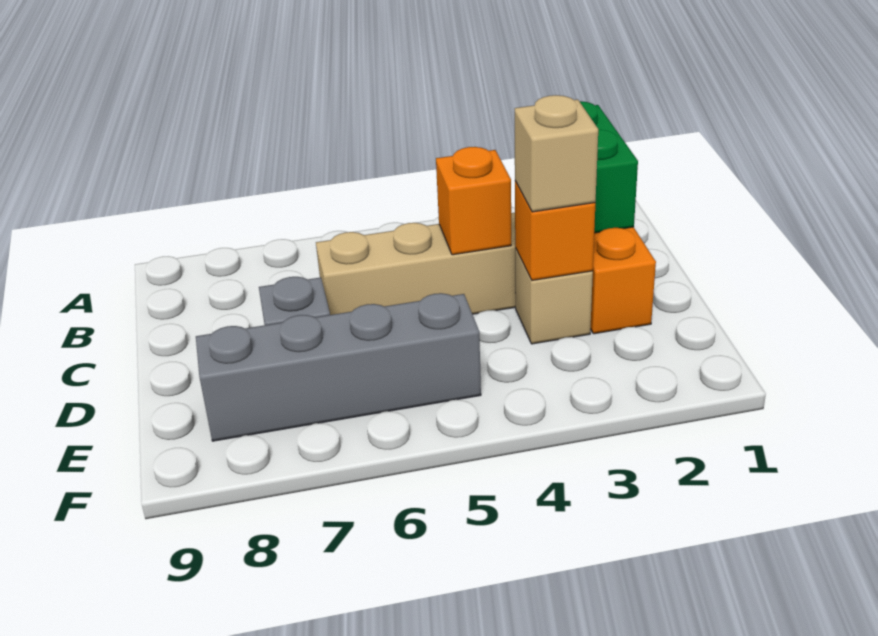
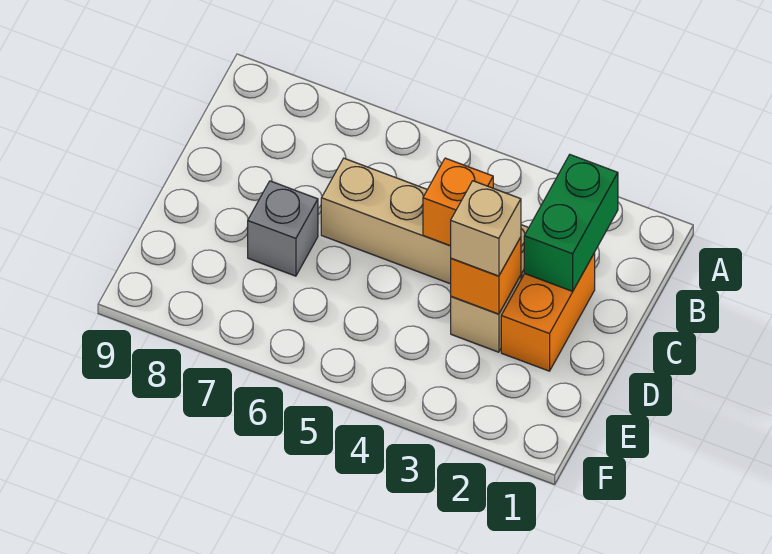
grey 1x4 brick [196,293,481,441] -> none

